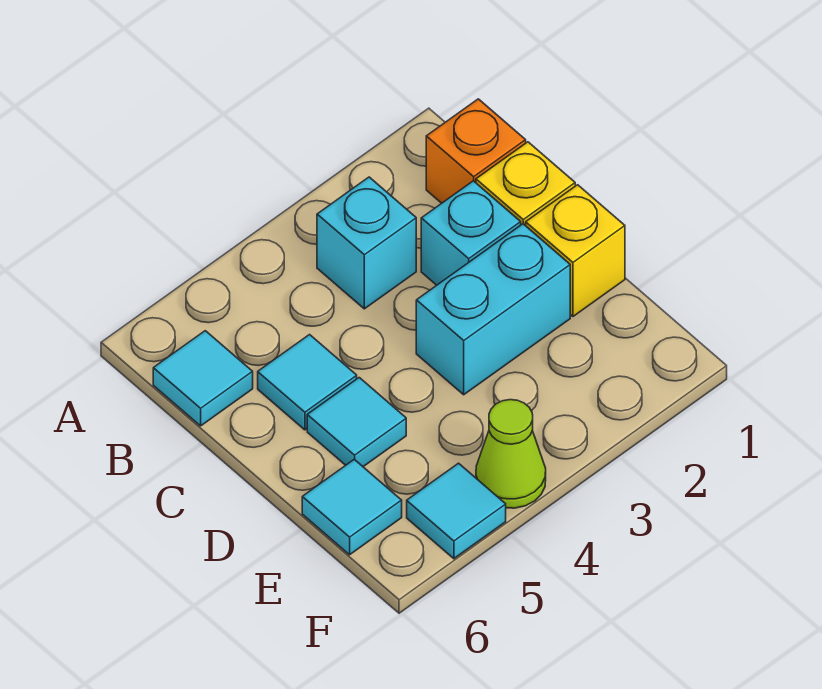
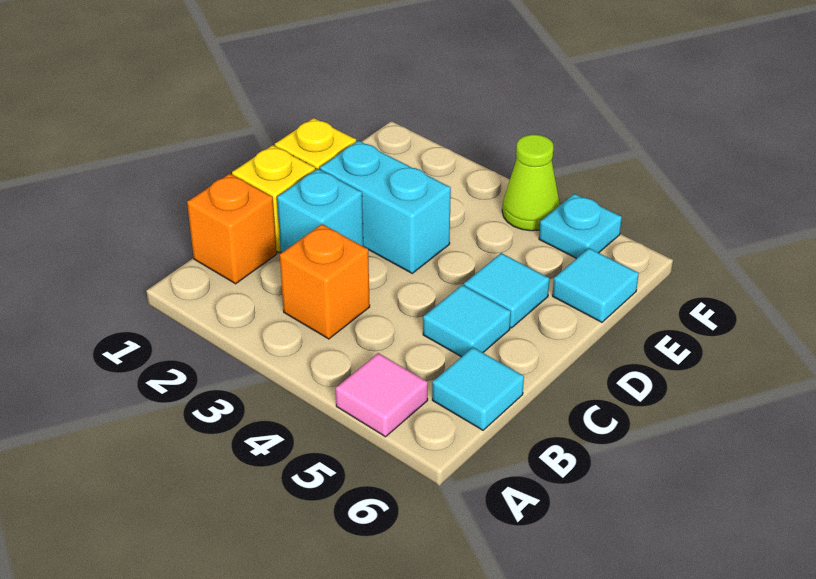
none -> pink 1x1 tile [336,353,428,437]
cyan 1x1 brick [317,177,416,309] -> orange 1x1 brick [280,224,370,339]
cyan 1x1 tile [407,463,506,559] -> cyan 1x1 plate [539,194,622,259]

